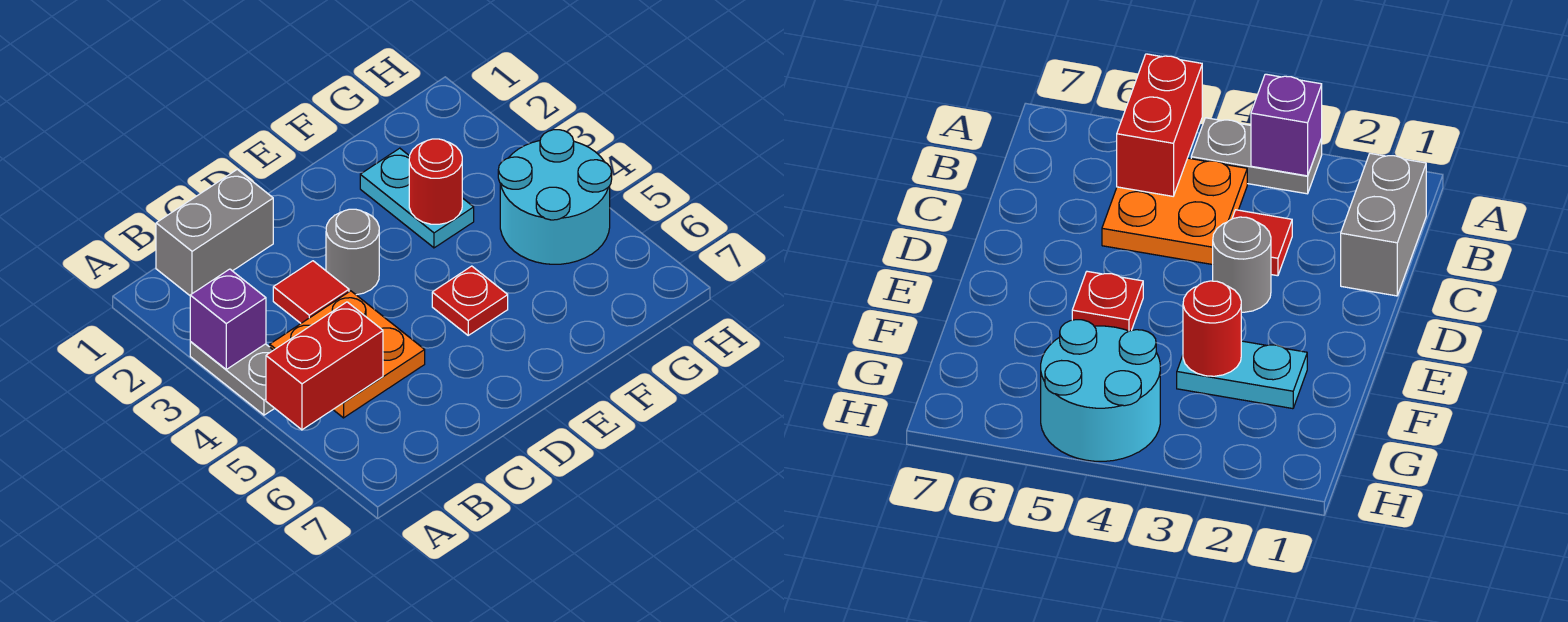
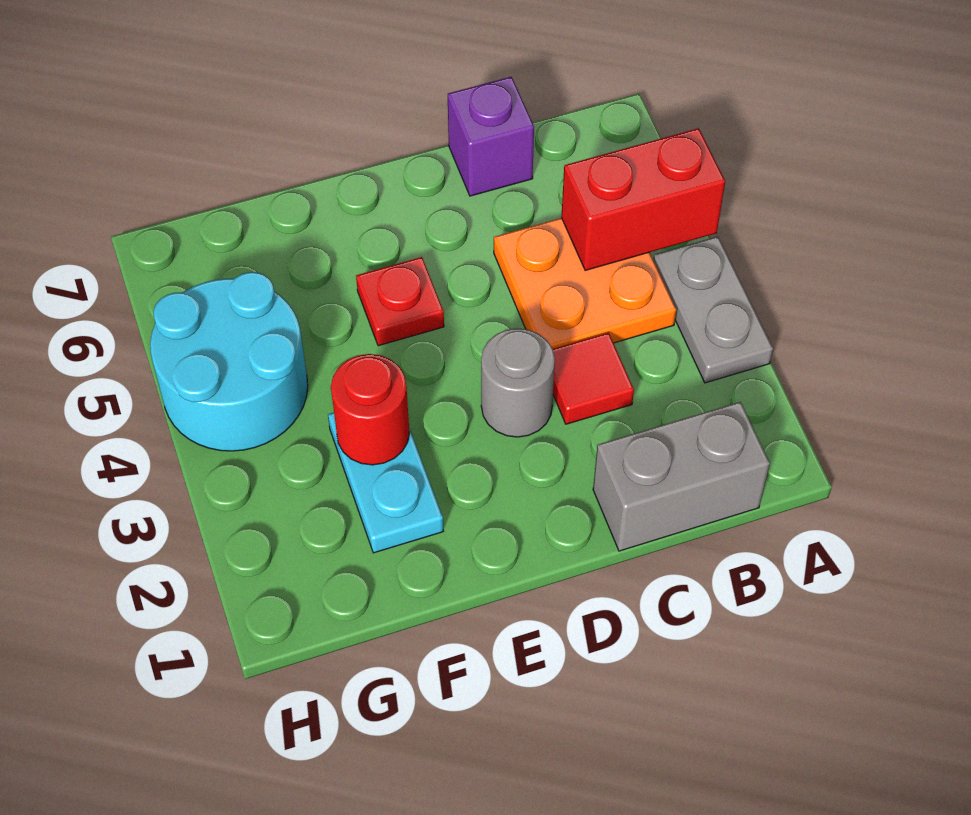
purple 1x1 brick [190,269,266,369] -> purple 1x1 brick moved to [448,77,534,196]

